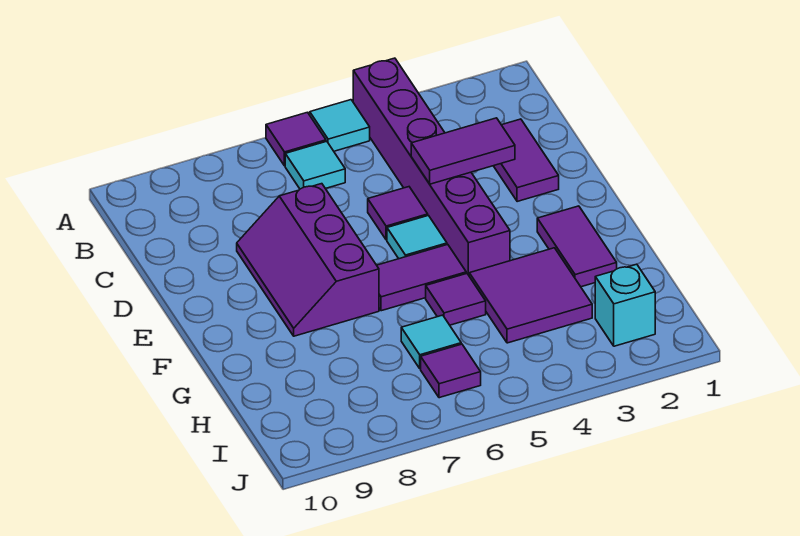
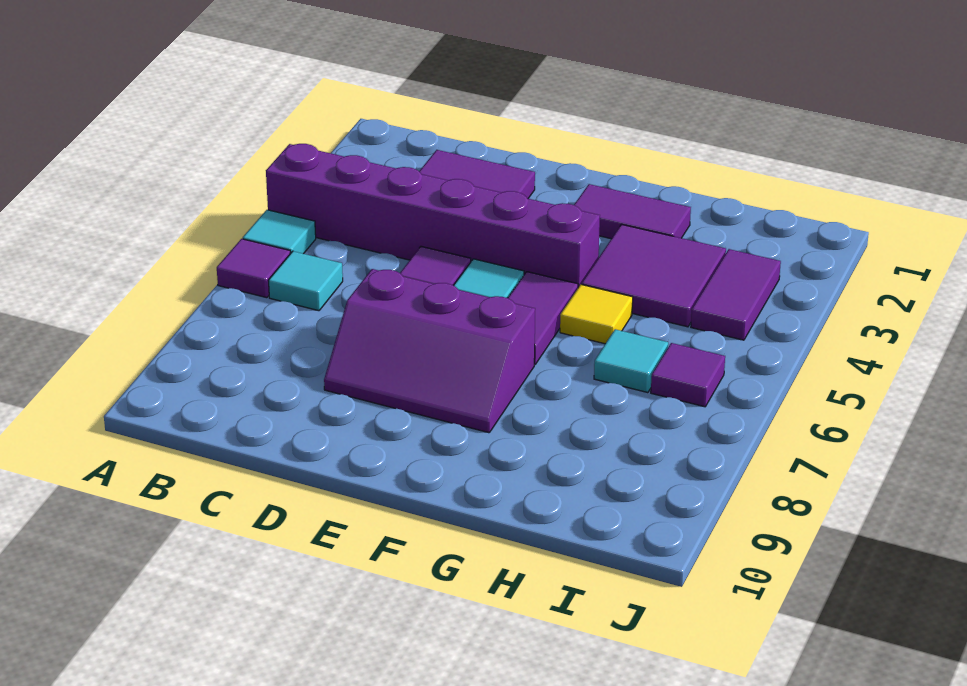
purple 1x2 tile [411,118,515,184] -> purple 1x2 tile moved to [691,249,781,340]
purple 1x1 tile [426,273,486,325] -> yellow 1x1 tile [560,284,633,344]
cyan 1x1 brick [595,264,655,346] -> none

